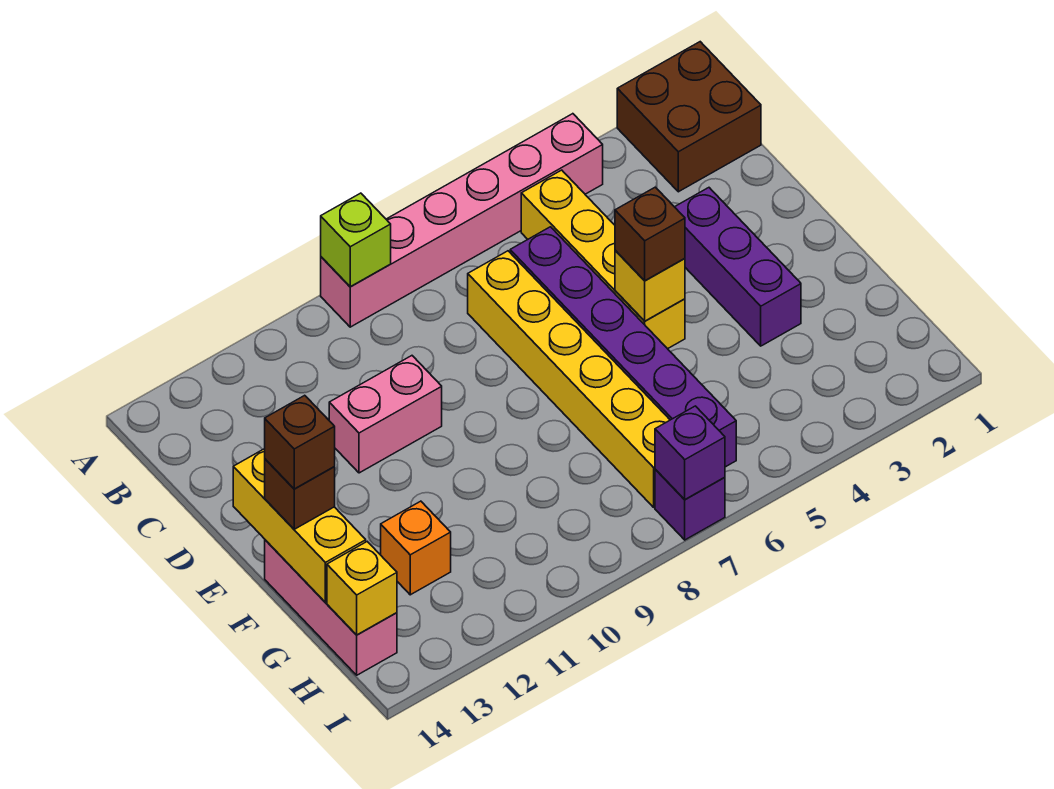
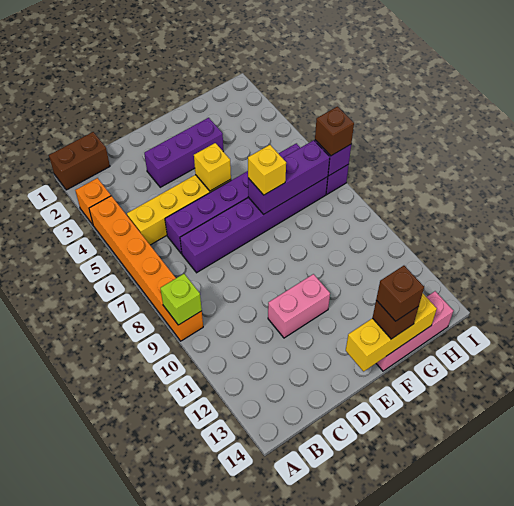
brown 2x2 brick [617,42,761,192] -> brown 1x2 brick [49,132,110,190]
pink 1x6 brick [321,114,603,327] -> orange 1x6 brick [89,196,203,341]
yellow 1x6 brick [468,251,670,507] -> purple 1x6 brick [180,177,328,273]
pink 1x2 brick [329,356,442,473] -> pink 1x2 brick turned to [268,274,330,338]
brown 1x1 brick [615,187,685,281] -> brown 1x1 brick moved to [315,107,354,156]
none -> purple 1x3 brick [248,140,330,215]
orange 1x1 brick [381,501,451,595] -> orange 1x1 brick moved to [75,178,111,225]
yellow 1x1 brick [327,542,397,635] -> yellow 1x1 brick moved to [248,145,286,195]

